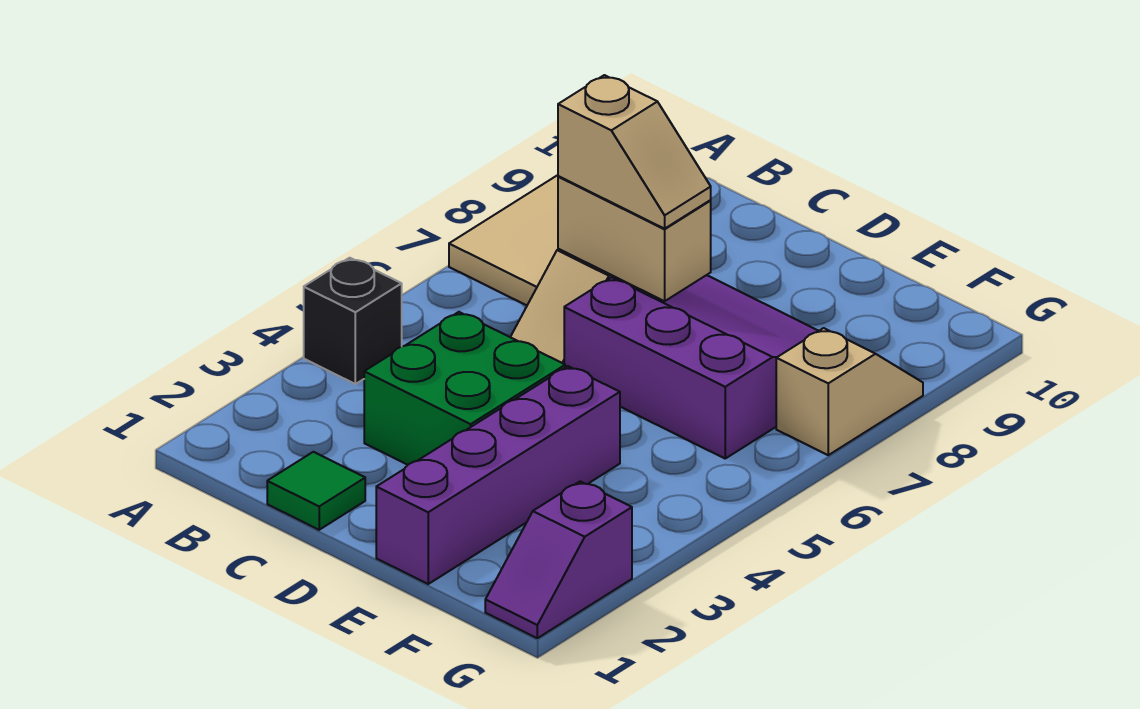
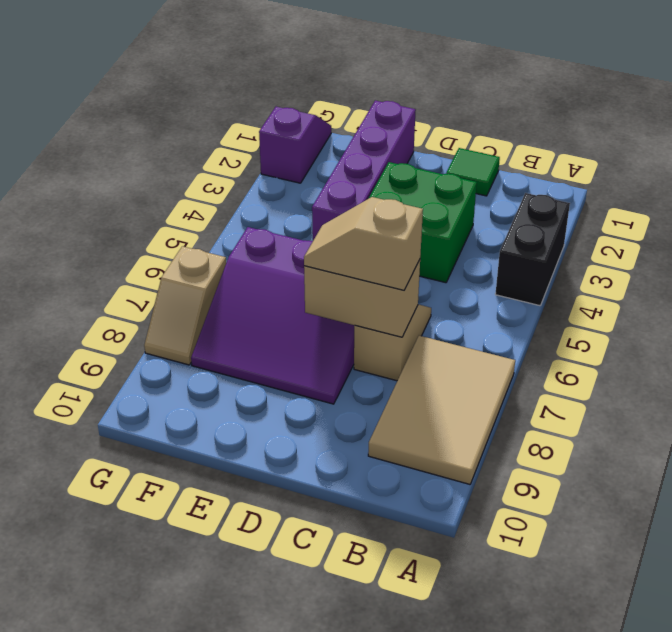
black 1x1 brick [304,258,402,384] -> black 1x2 brick [495,193,570,306]

